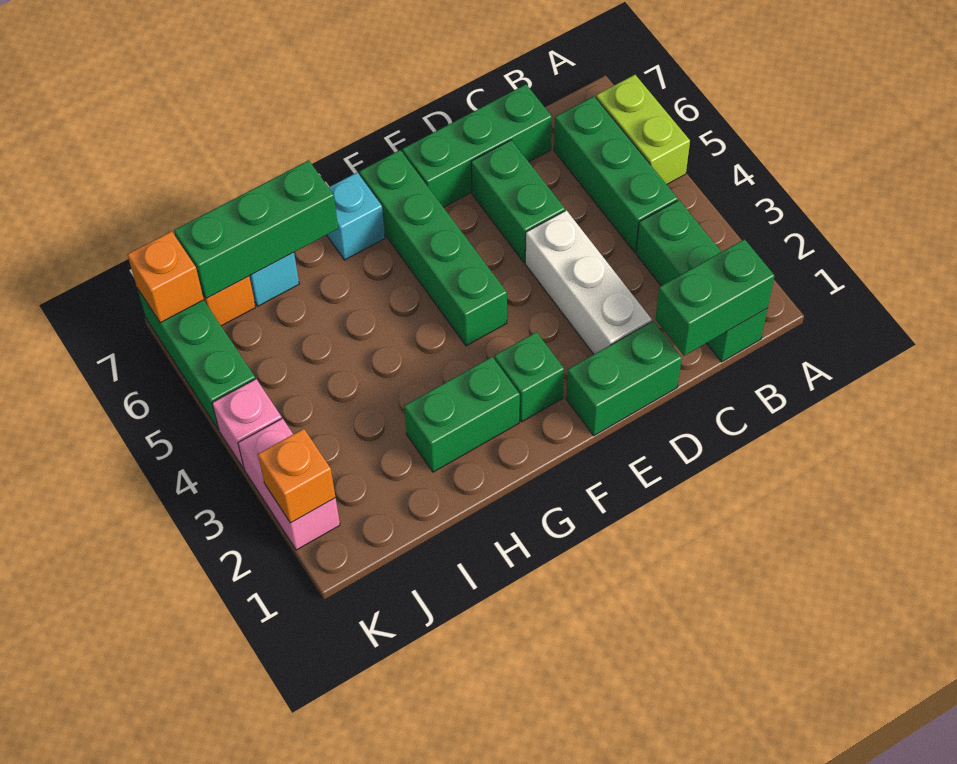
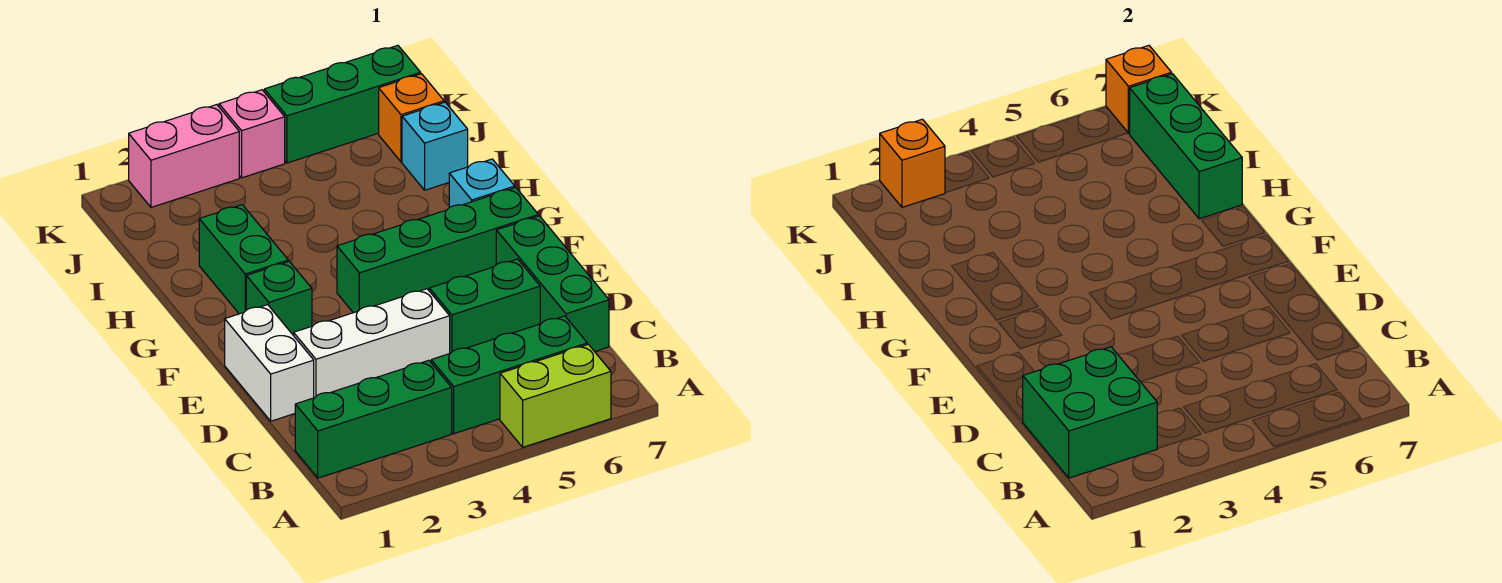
green 1x2 brick [655,239,774,356] -> green 2x2 brick [1023,347,1158,478]
green 1x2 brick [566,321,682,436] -> white 1x2 brick [225,305,314,421]

